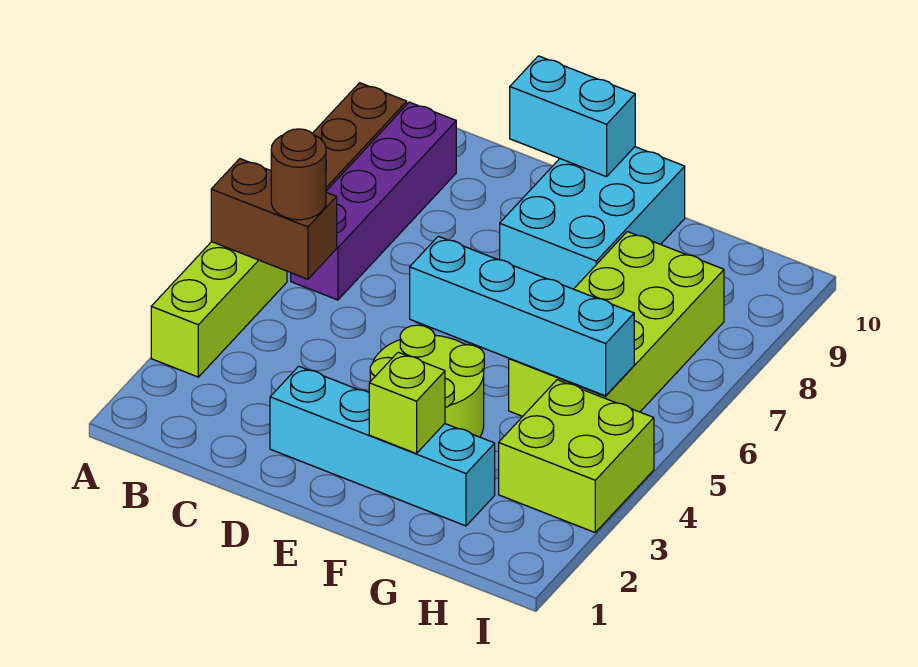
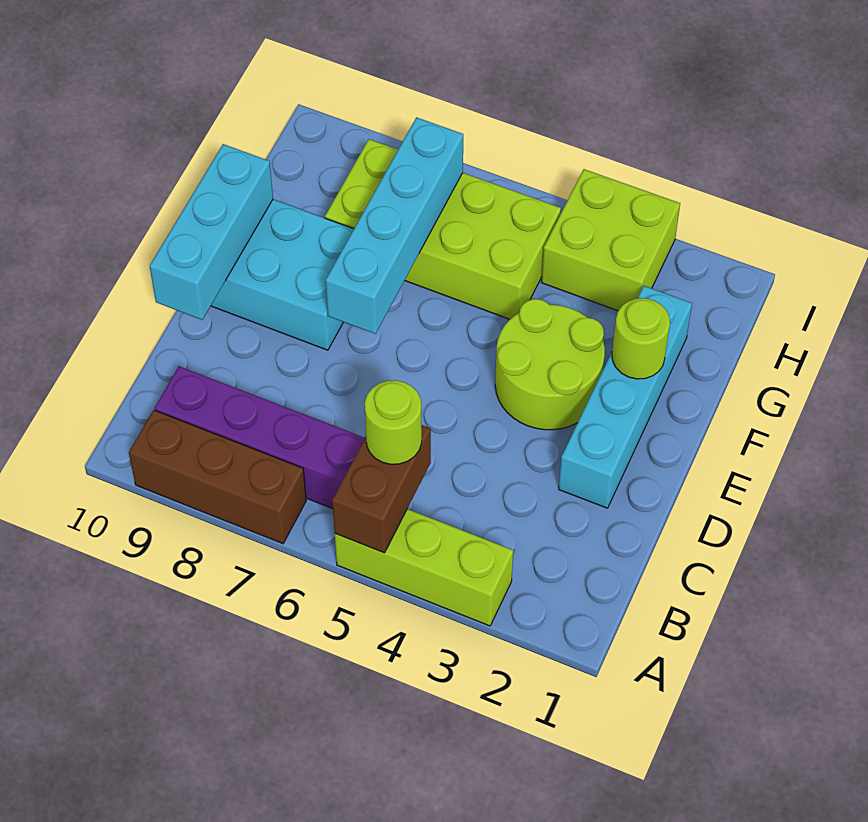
brown 1x1 round brick [271,129,326,220] -> lime 1x1 round brick [365,380,422,464]
cyan 1x2 brick [510,56,635,177] -> cyan 1x3 brick [150,144,273,320]
cyan 1x4 brick [410,236,634,396] -> cyan 1x4 brick moved to [326,117,463,334]
lime 1x1 brick [369,352,445,454] -> lime 1x1 round brick [612,298,670,379]

